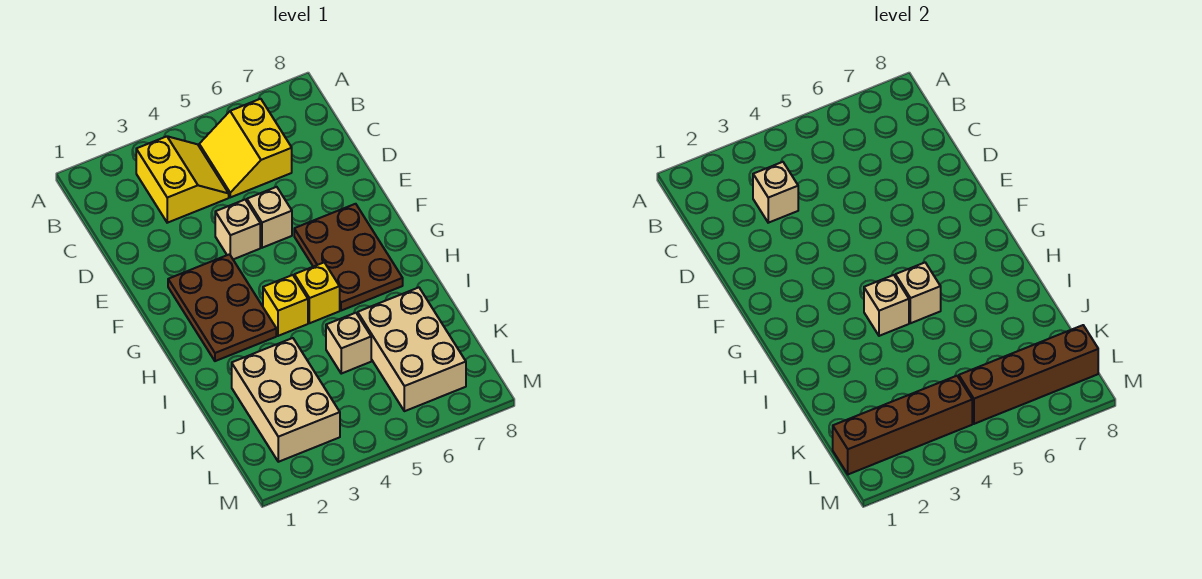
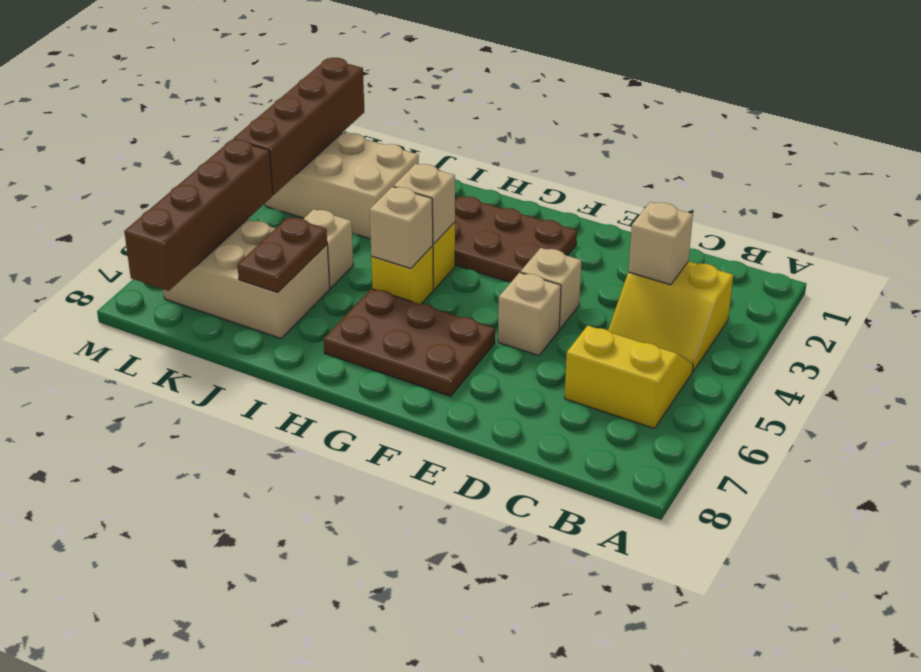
none -> brown 1x2 plate [237,217,327,293]

